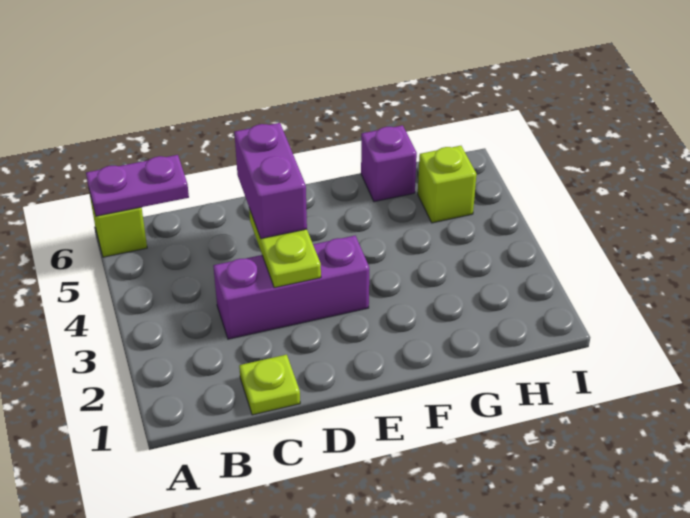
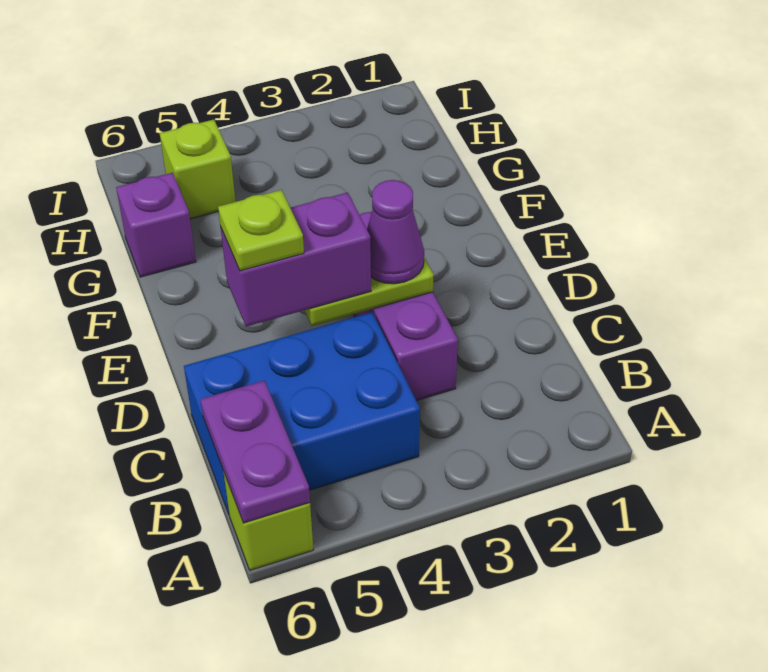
none -> blue 2x3 brick [184,312,420,514]
lime 1x1 plate [239,355,300,415] -> lime 1x1 plate moved to [218,190,304,271]
none -> purple 1x1 cone [367,180,424,284]

